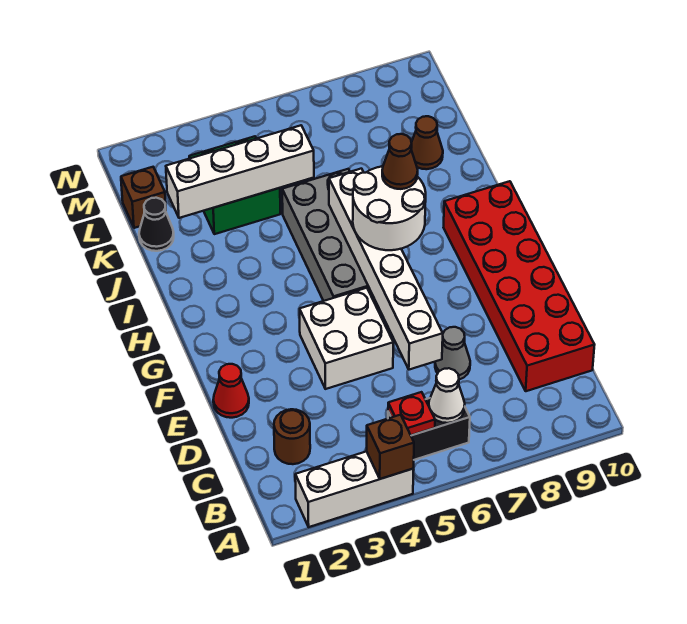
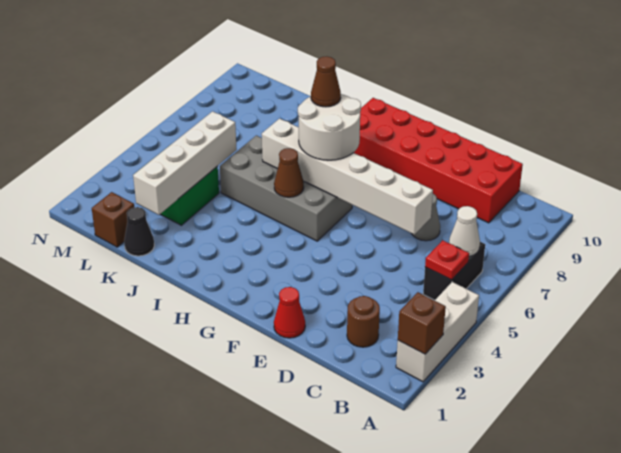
brown 1x1 brick [367,415,414,479] -> brown 1x1 brick moved to [398,292,446,354]
white 2x2 brick [300,288,393,389] -> none
brown 1x1 cone [411,116,443,169] -> brown 1x1 cone moved to [274,148,304,197]

